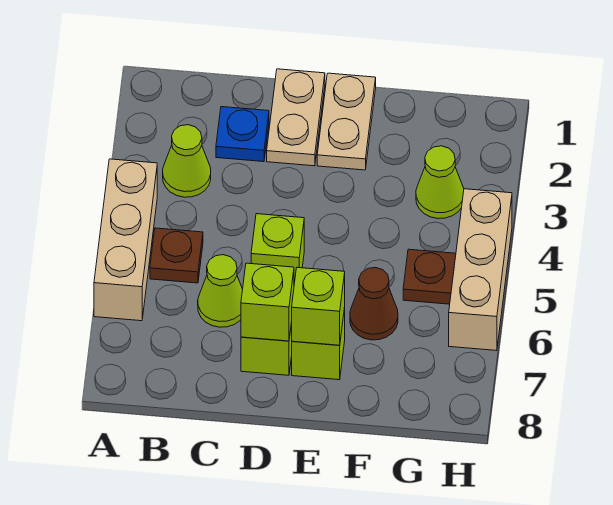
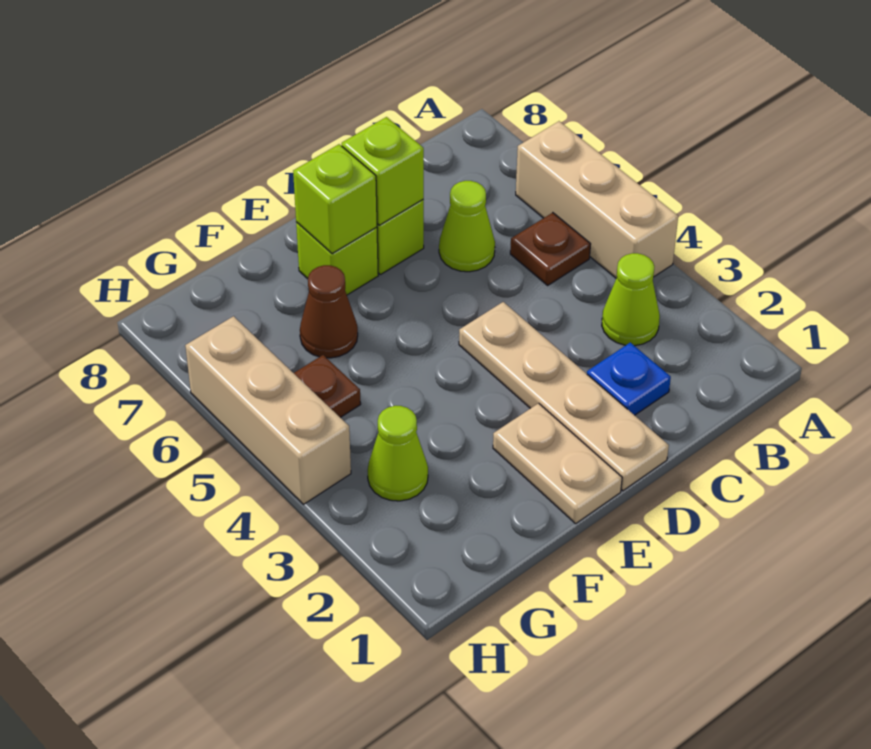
tan 1x2 plate [267,69,325,166] -> tan 1x4 plate [459,302,669,491]
lime 1x1 brick [251,214,304,283] -> none

